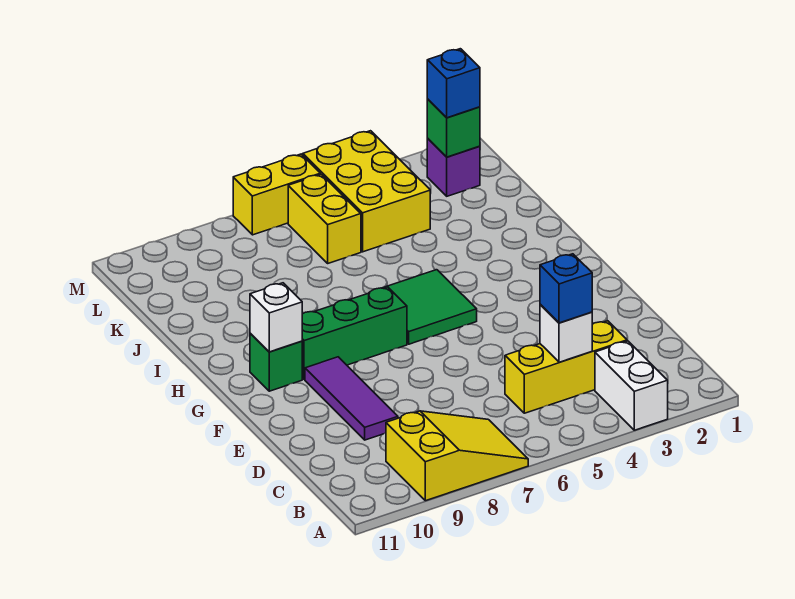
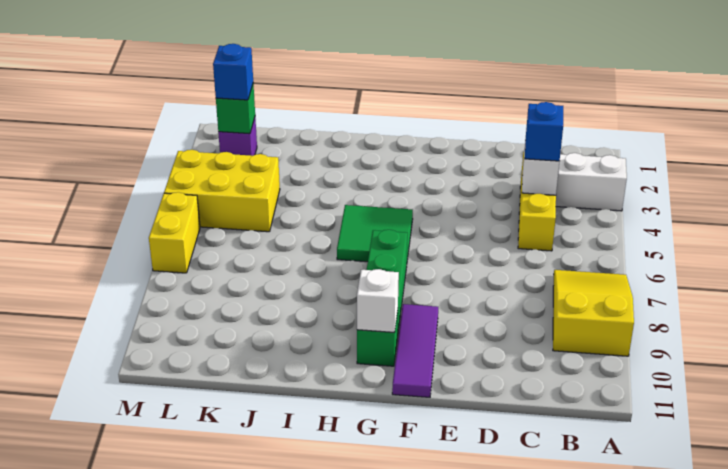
purple 1x3 tile [305,357,398,440] -> purple 1x3 tile turned to [392,304,438,397]
yellow 1x2 brick [288,174,361,263] -> none

